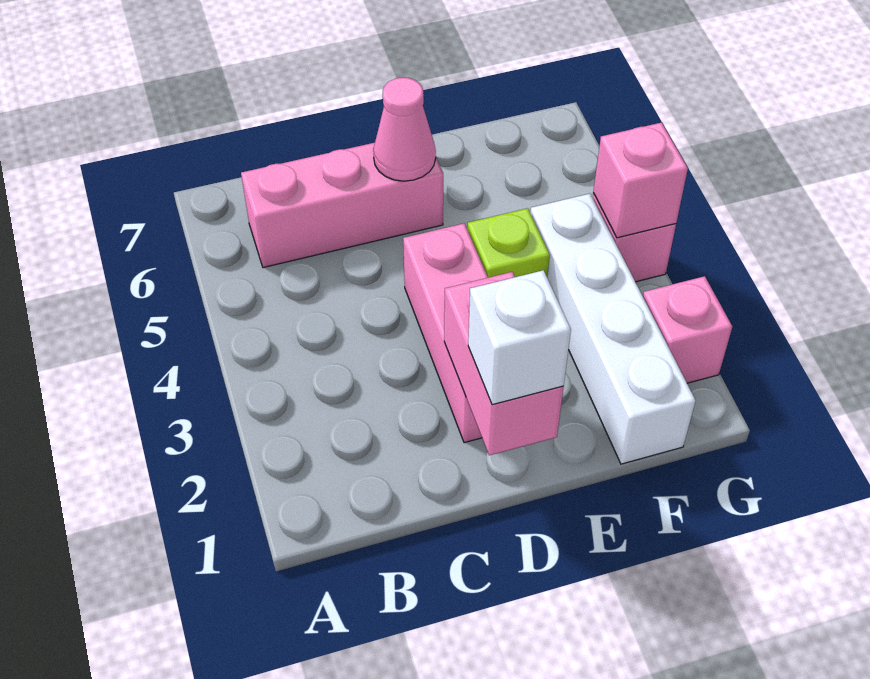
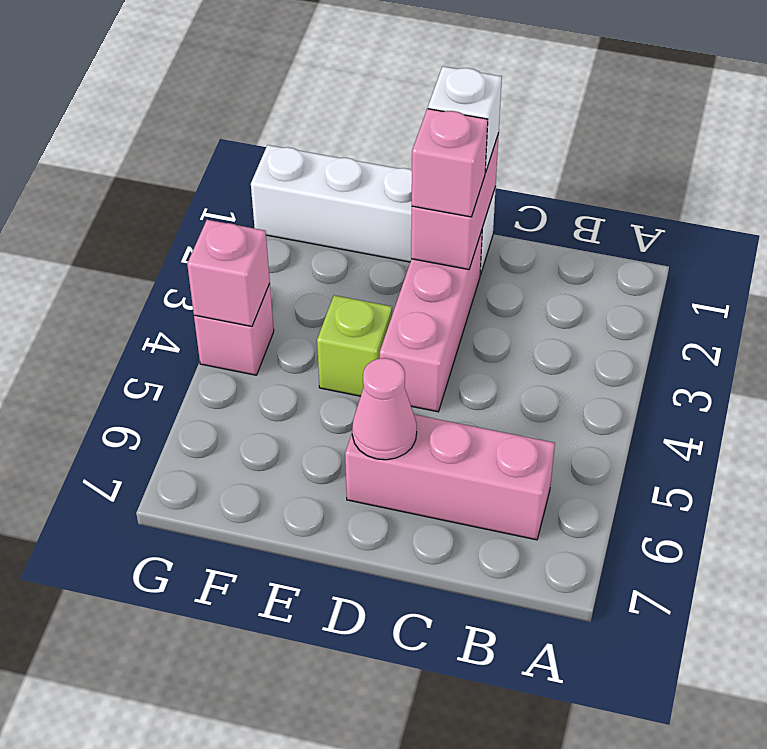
white 1x4 brick [531,194,696,464] -> white 1x4 brick turned to [251,145,496,275]
pink 1x1 brick [643,276,732,383] -> pink 1x1 brick moved to [412,109,488,217]

